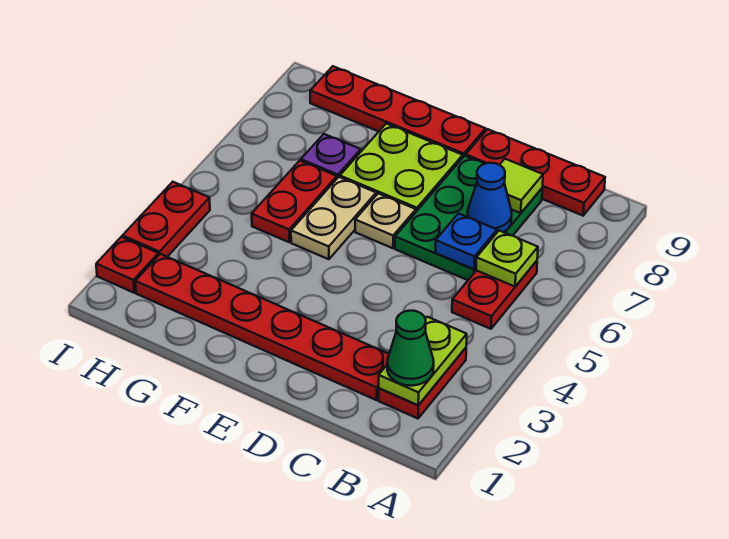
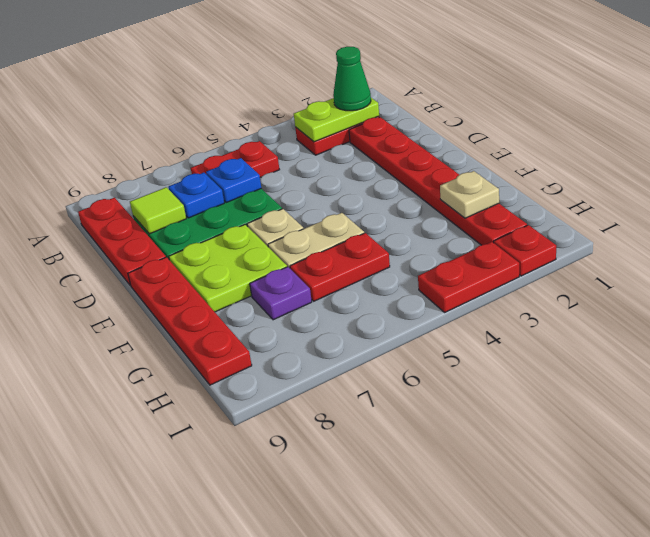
lime 1x1 plate [476,231,538,287] -> none
blue 1x1 cone [468,163,512,232] -> blue 1x1 plate [168,173,224,218]
none -> tan 1x1 plate [440,171,499,218]

